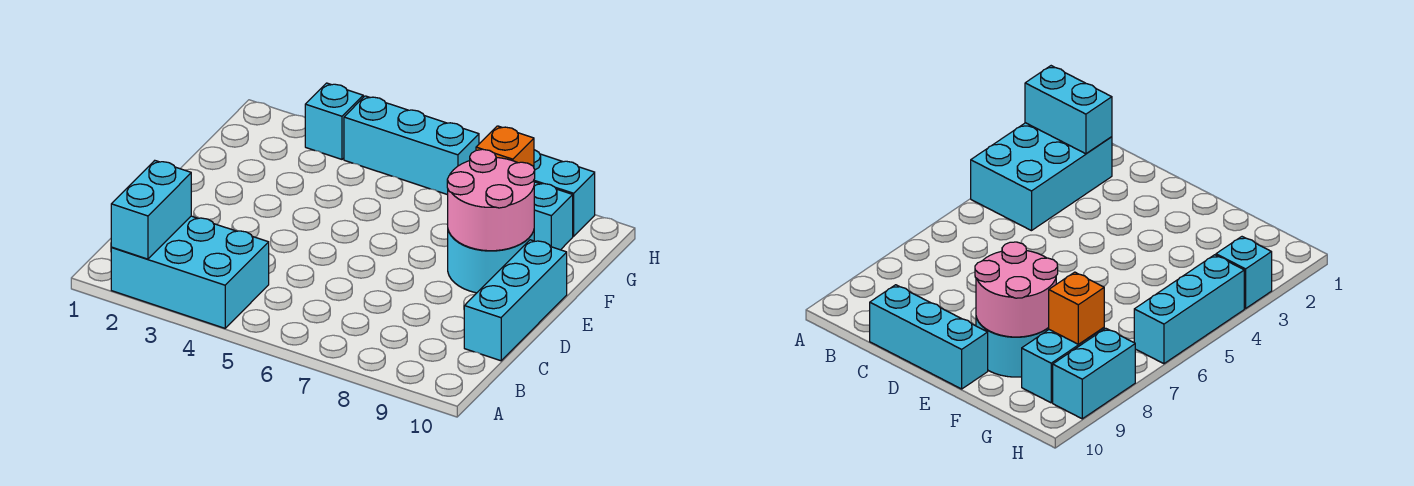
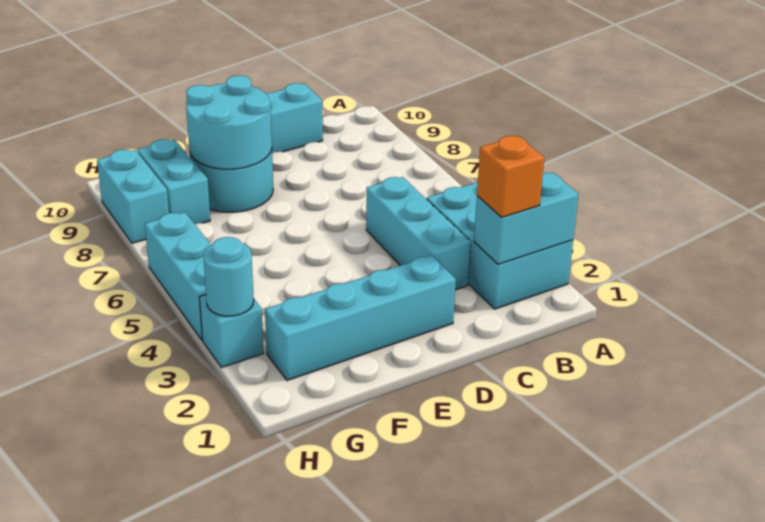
none -> cyan 1x3 brick [366,177,471,290]
none -> cyan 1x4 brick [265,256,456,380]
pink 2x2 round brick [447,149,535,251] -> cyan 2x2 round brick [186,76,272,169]
orange 1x1 brick [476,126,534,167] -> orange 1x1 brick moved to [477,136,544,217]
none -> cyan 1x1 round brick [204,237,254,316]

